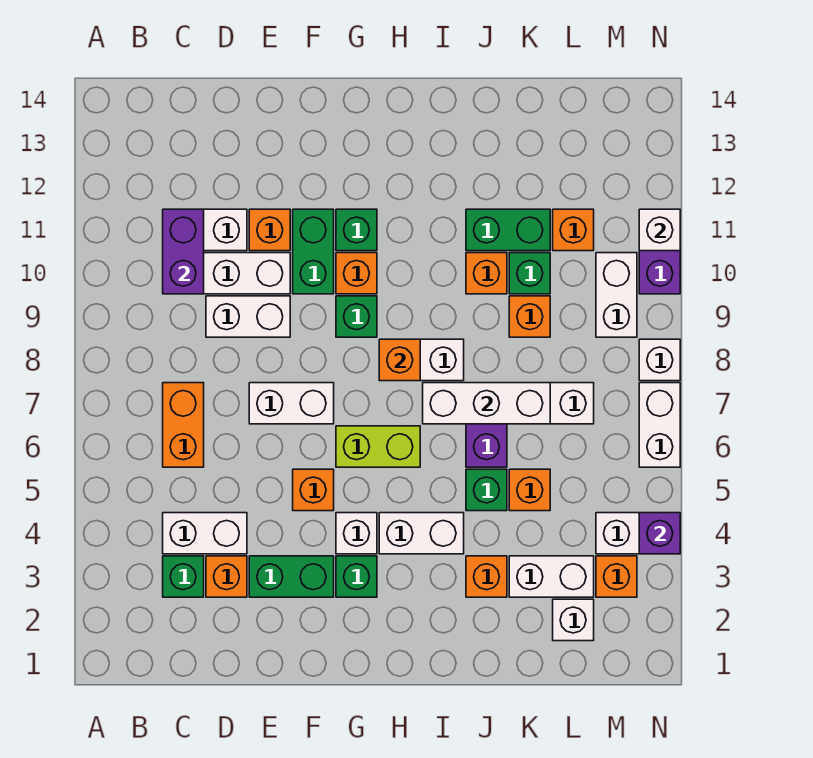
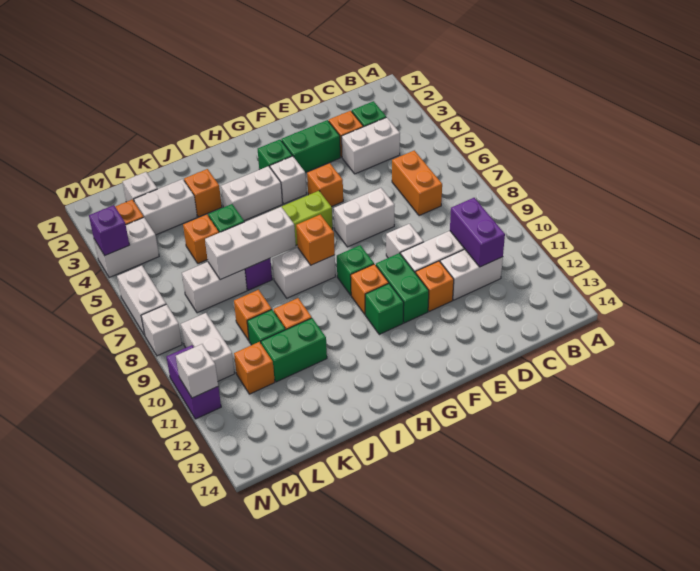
white 1x2 brick [206,296,290,337] -> white 1x1 brick [386,224,424,258]

